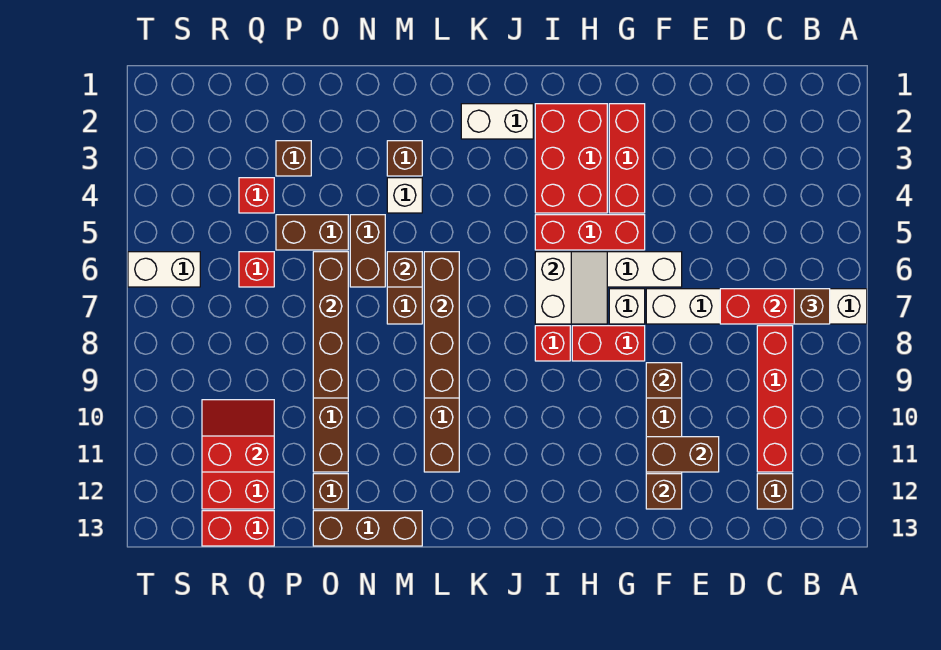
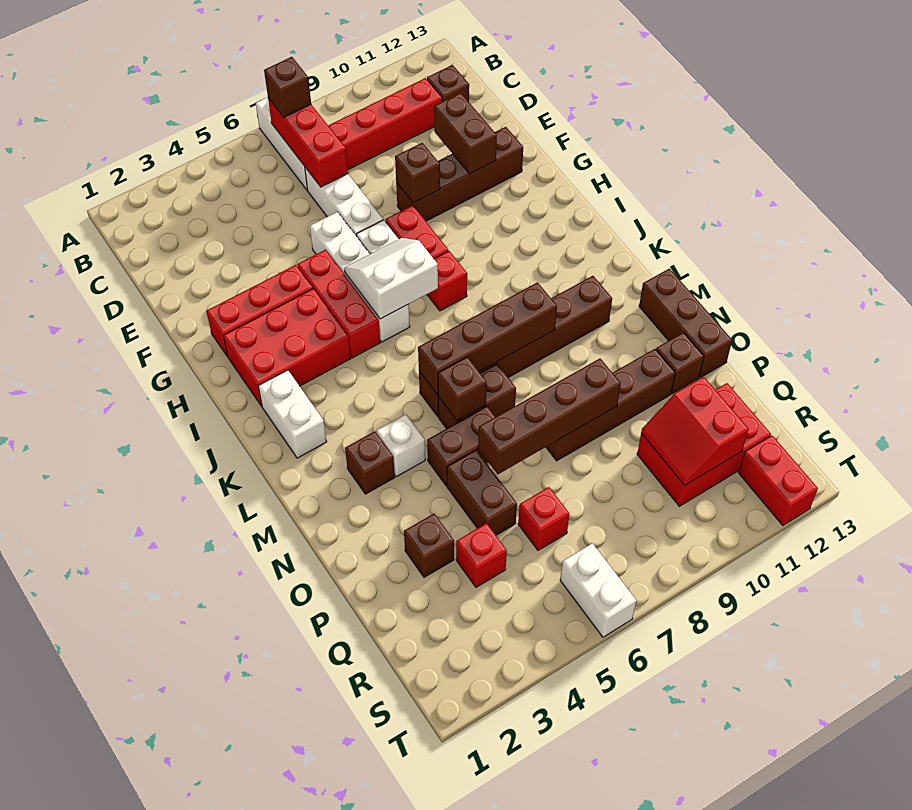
brown 1x1 brick [646,474,682,509] -> none
red 1x2 brick [202,511,274,546] -> red 1x2 brick moved to [738,435,818,525]

